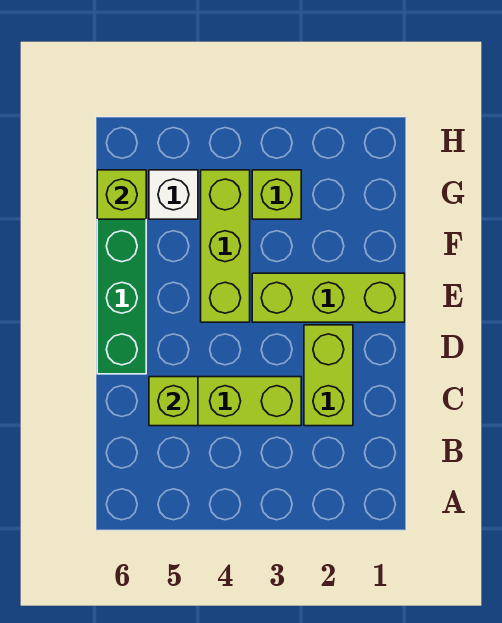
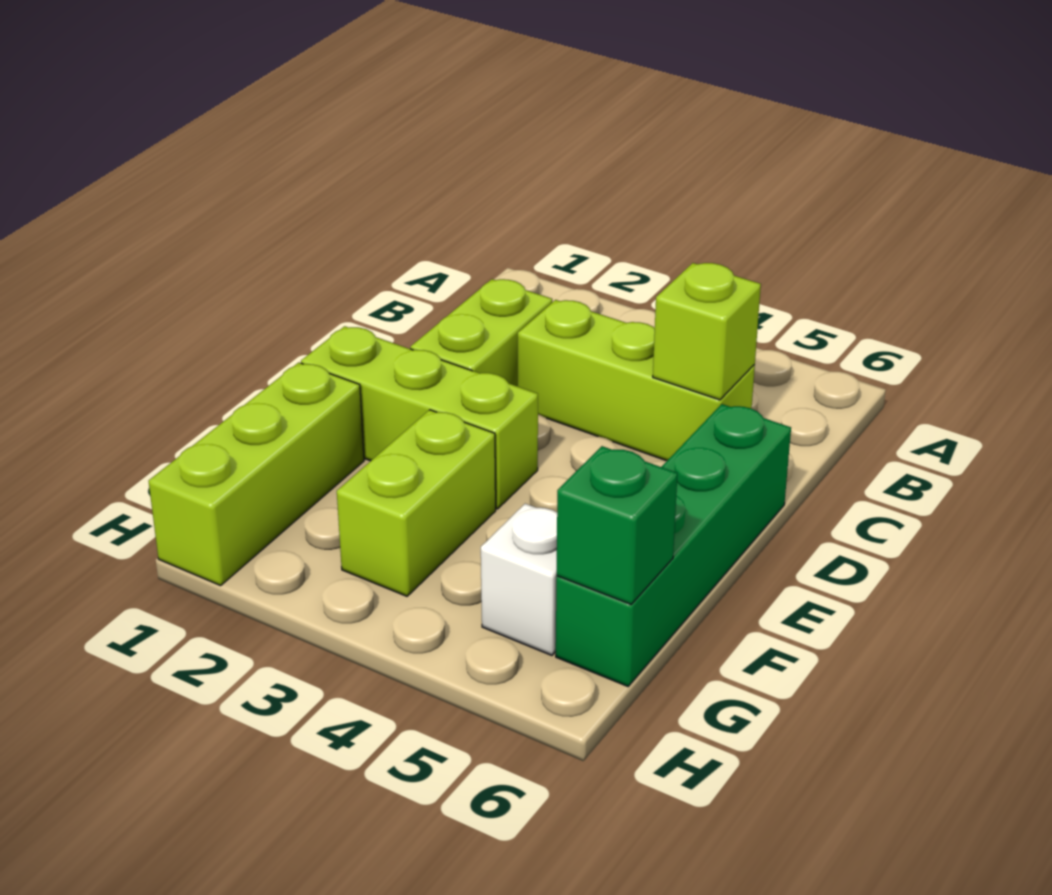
lime 1x3 brick [201,170,250,322] -> lime 1x3 brick moved to [149,362,364,586]
lime 1x1 brick [252,170,301,219] -> lime 1x2 brick [337,410,496,596]
lime 1x1 brick [97,170,146,219] -> green 1x1 brick [557,446,677,604]

